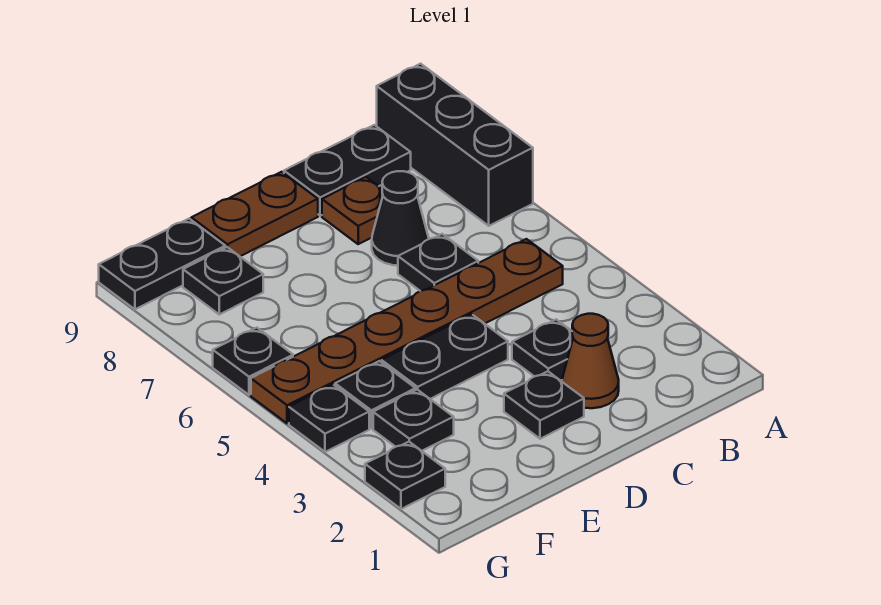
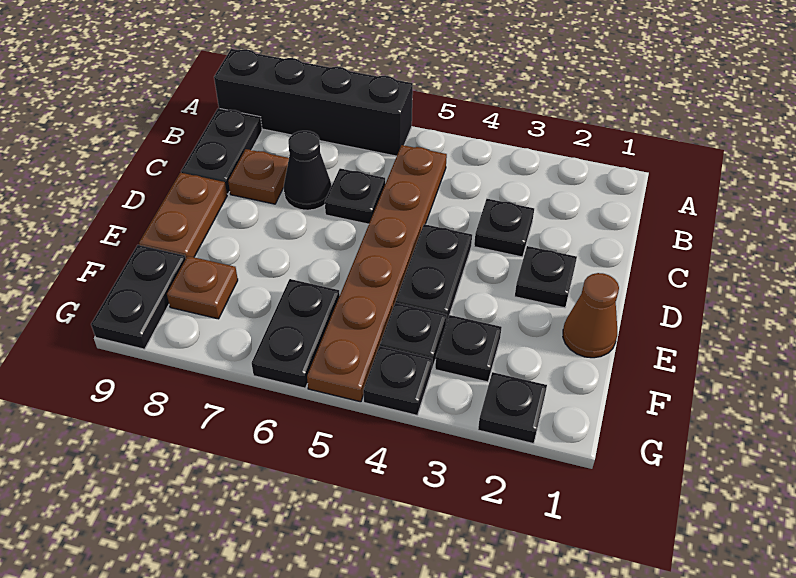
black 1x3 brick [377,64,533,226] -> black 1x4 brick [214,49,413,156]
brown 1x1 cone [562,314,619,408] -> brown 1x1 cone moved to [563,273,619,358]
black 1x1 plate [183,247,263,314] -> brown 1x1 plate [167,256,238,319]
black 1x1 plate [213,328,293,395] -> black 1x2 plate [252,279,340,388]

